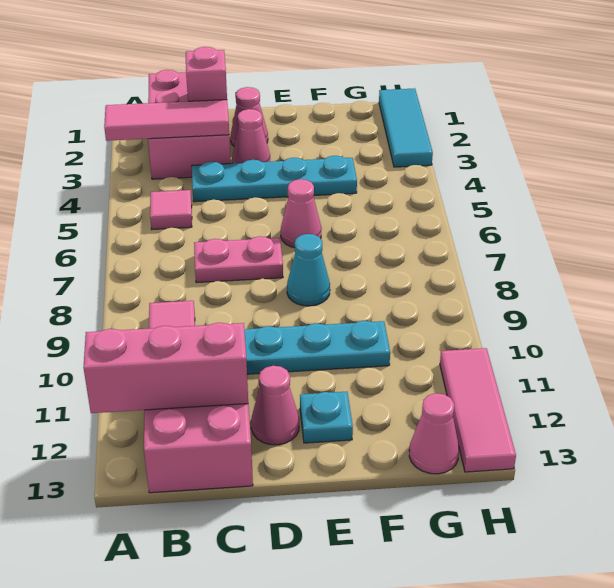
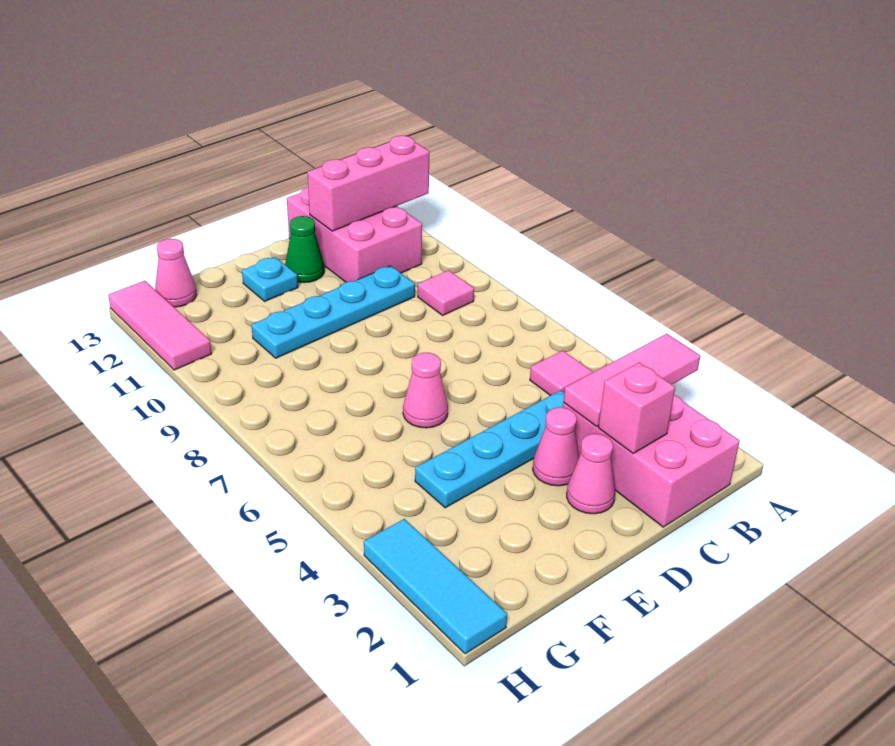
pink 1x2 plate [194,236,283,283] -> none
pink 1x1 cone [251,366,299,445] -> green 1x1 cone [285,216,324,283]
cyan 1x1 cone [287,234,330,306] -> none

